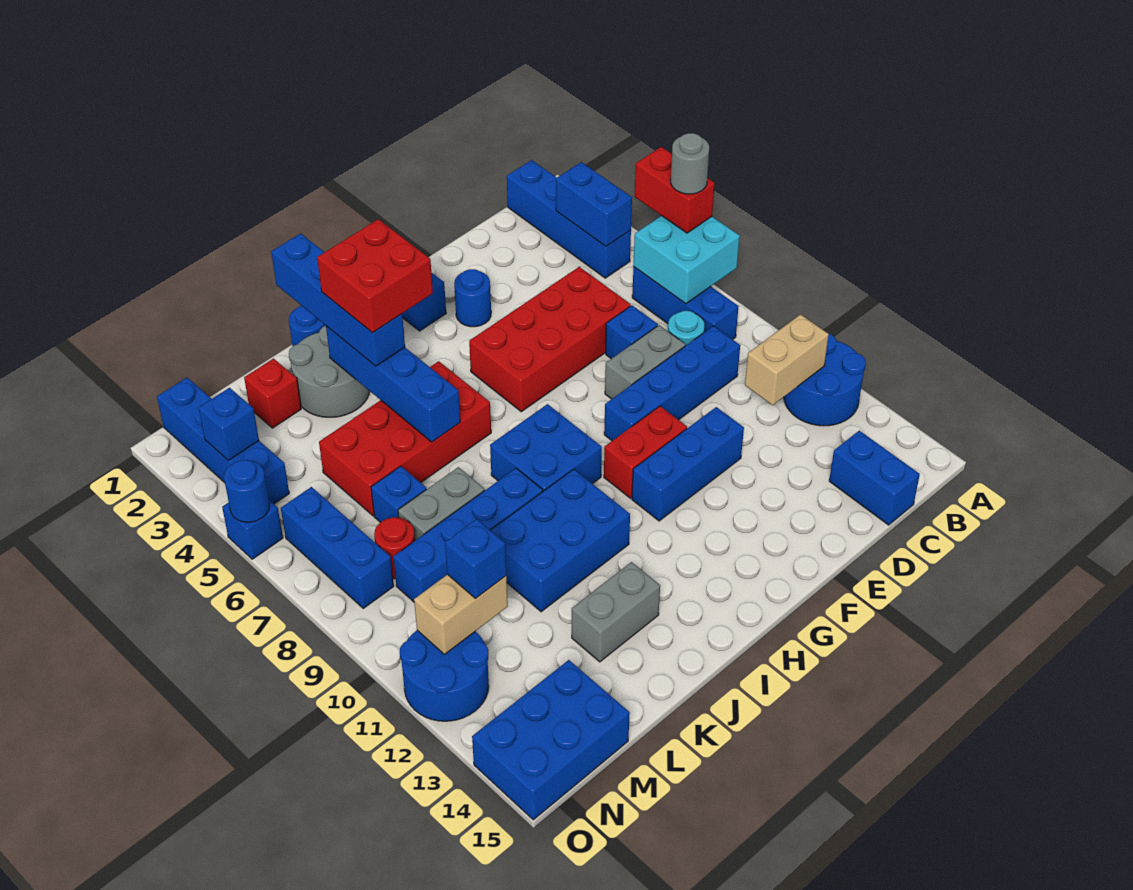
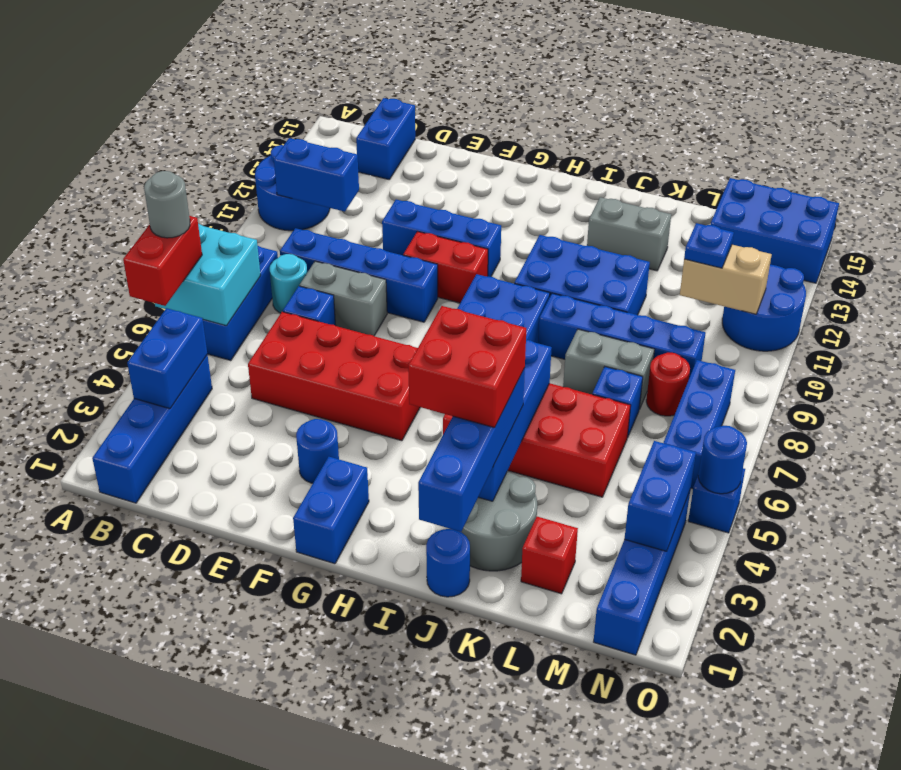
tan 1x2 brick [745,314,829,405] -> blue 1x2 brick [274,138,359,212]
blue 1x1 brick [445,519,506,598] -> blue 1x1 plate [684,223,734,268]
blue 1x1 brick [198,388,259,460] -> blue 1x2 brick [625,441,696,551]

